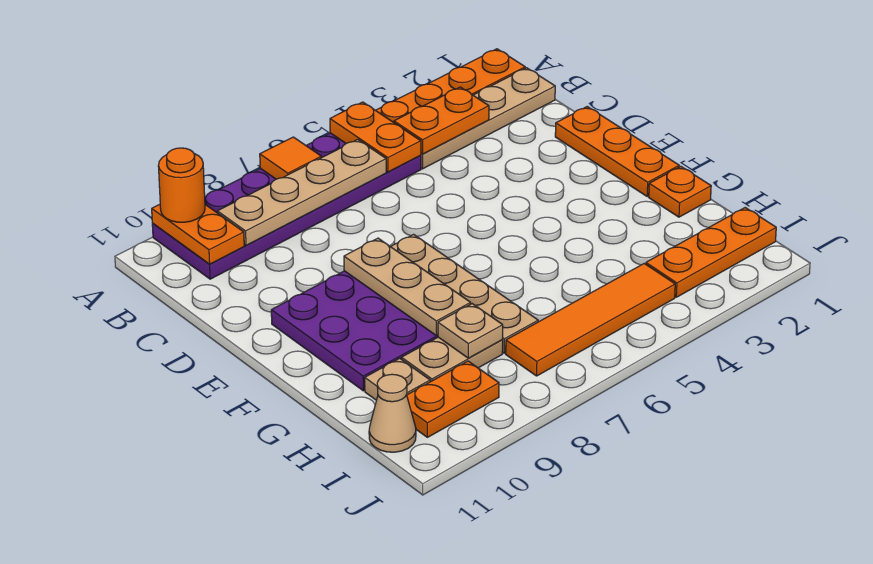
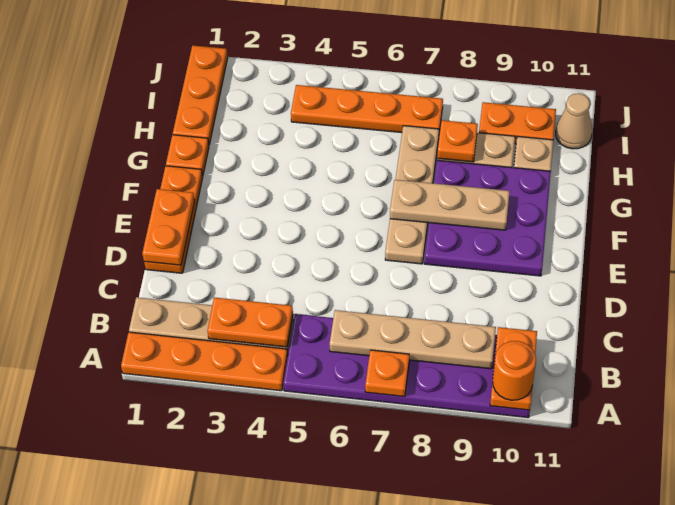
orange 1x2 plate [330,102,421,172] -> orange 1x2 plate moved to [142,189,195,265]
orange 1x1 tile [260,137,321,179] -> orange 1x1 plate [365,350,409,396]
tan 1x3 plate [344,238,471,335] -> tan 1x3 plate turned to [390,180,510,230]
tan 1x1 plate [438,304,503,358] -> orange 1x1 plate [437,120,478,162]
orange 1x3 plate [646,208,776,297] -> orange 1x3 plate turned to [173,45,228,145]
orange 1x4 tile [506,264,675,376] -> orange 1x4 plate [291,85,443,133]

